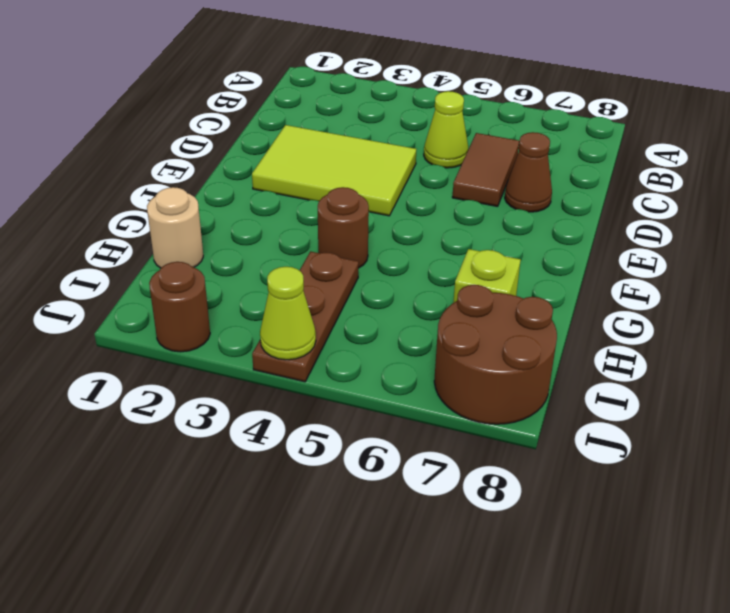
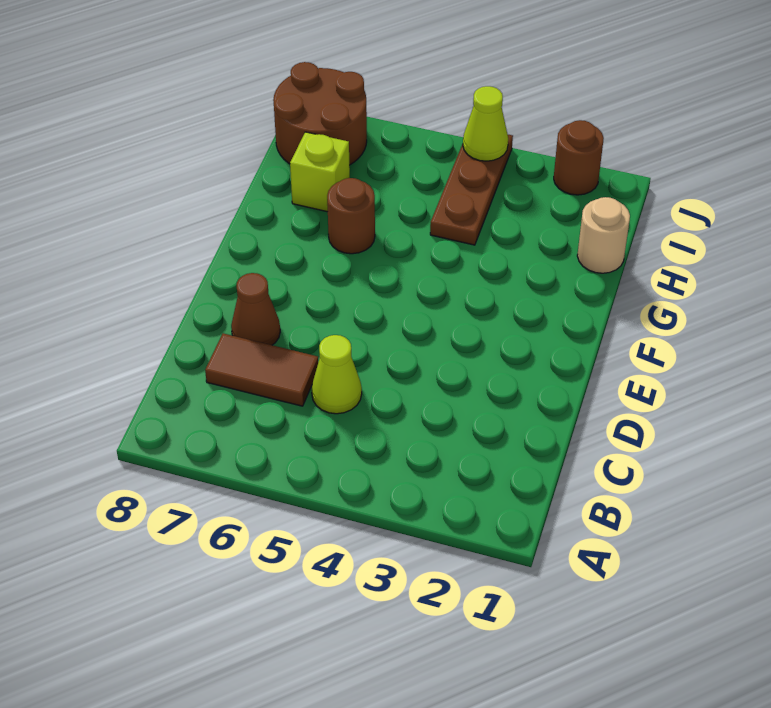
brown 1x2 tile [452,133,519,207] -> brown 1x2 tile turned to [205,333,318,406]
lime 2x3 tile [252,125,416,216] -> none
brown 1x1 round brick [318,187,369,268] -> brown 1x1 round brick moved to [327,178,375,254]

